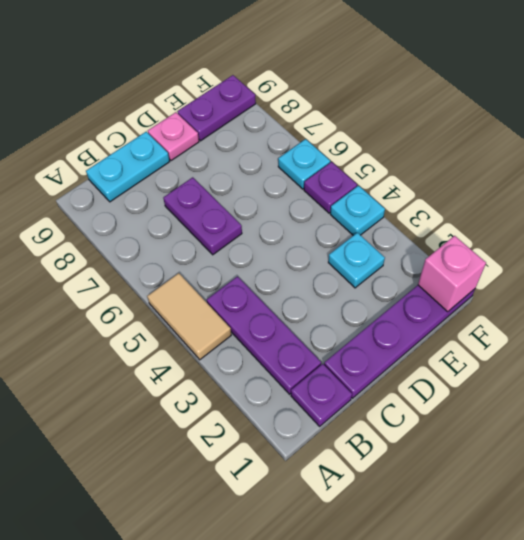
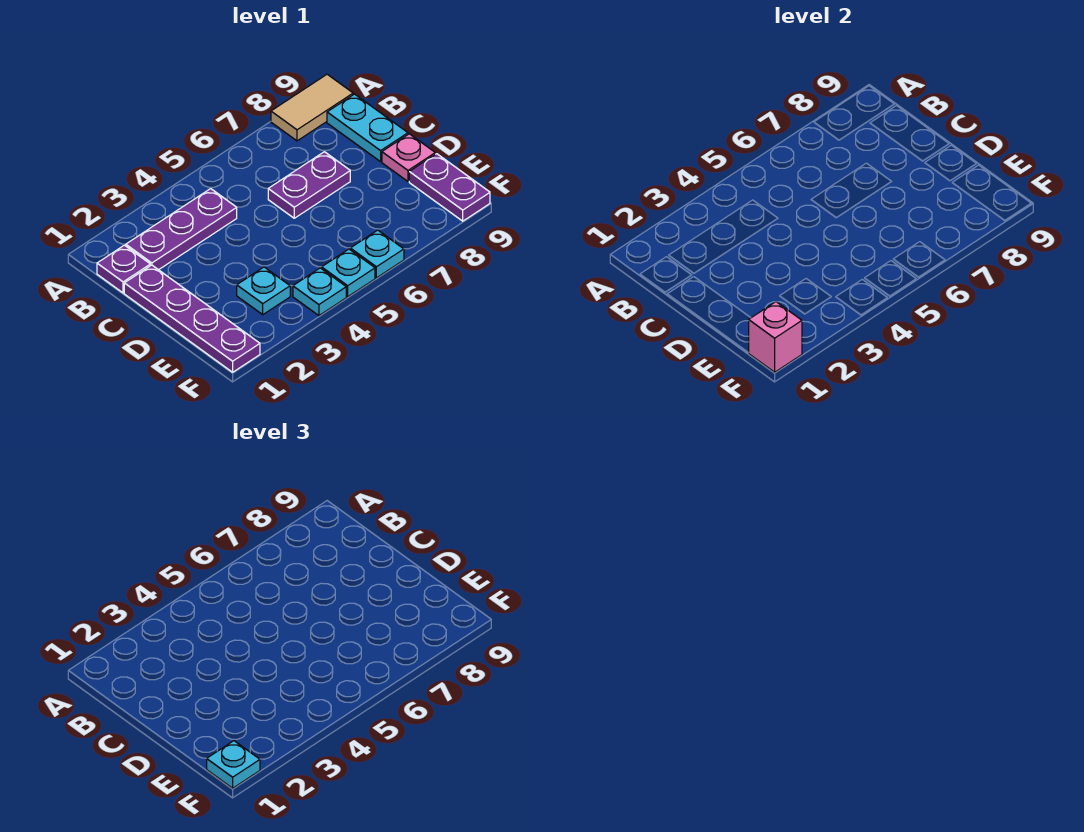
tan 1x2 tile [147,273,231,360] -> tan 1x2 tile moved to [271,74,353,141]
none -> cyan 1x1 plate [207,741,260,788]
purple 1x1 plate [304,162,357,213] -> cyan 1x1 plate [322,249,375,297]

